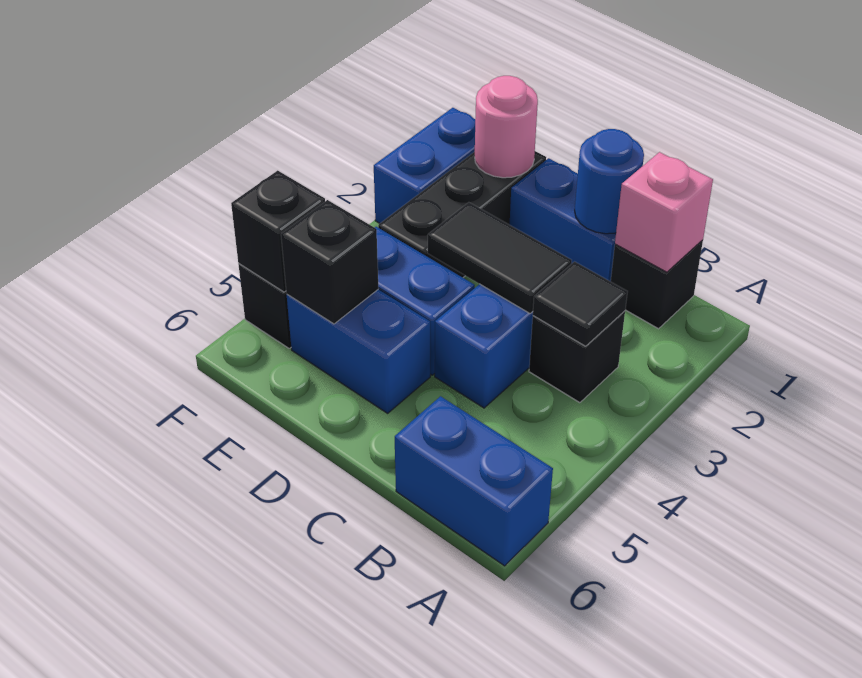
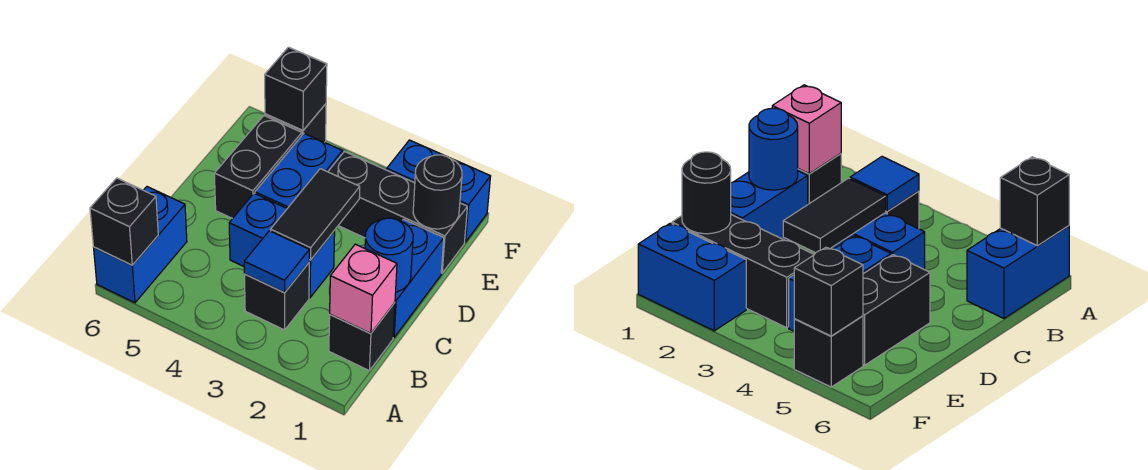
black 1x1 tile [533,262,628,346] -> blue 1x1 tile [244,231,309,293]
blue 1x2 brick [287,290,430,413] -> black 1x2 brick [214,116,302,219]
pink 1x1 round brick [475,76,538,178] -> black 1x1 round brick [413,155,462,229]
black 1x1 brick [281,200,378,324] -> black 1x1 brick moved to [90,178,158,265]

